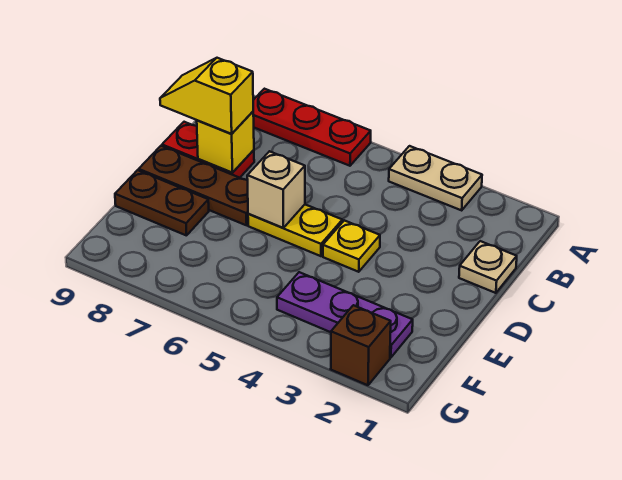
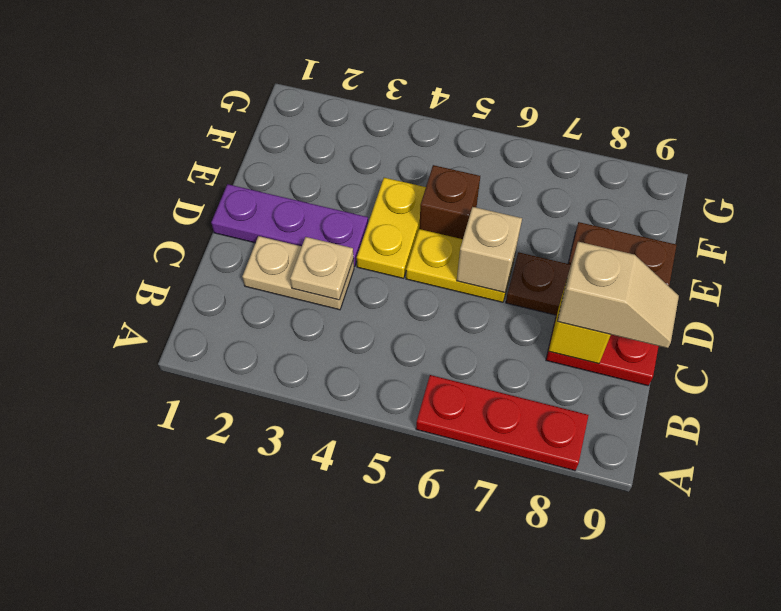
tan 1x2 plate [389,146,482,210] -> tan 1x2 plate moved to [242,236,354,310]
tan 1x1 plate [459,241,517,293] -> tan 1x1 plate moved to [290,237,354,300]
yellow 1x2 slope [160,58,253,134] -> tan 1x2 slope [557,242,679,348]
yellow 1x1 plate [323,220,380,272] -> yellow 1x2 plate [357,178,426,278]
purple 1x3 plate [277,272,413,358] -> purple 1x3 plate moved to [211,184,368,267]
brown 1x1 brick [331,305,391,385] -> brown 1x1 brick moved to [419,165,480,239]

